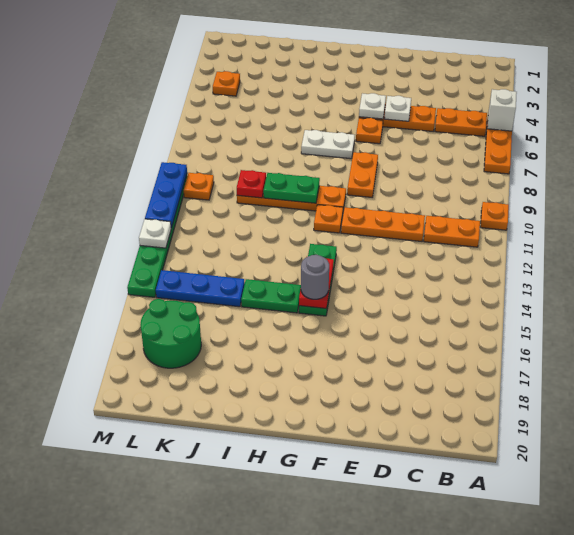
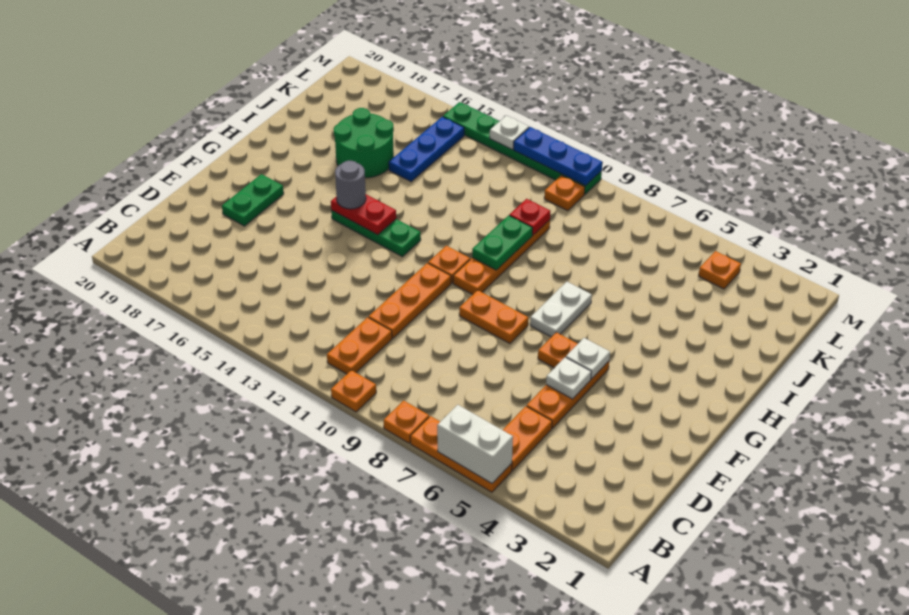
white 1x1 brick [487,89,517,131] -> white 1x2 brick [437,405,513,483]
none -> orange 1x1 plate [384,401,429,443]
green 1x2 plate [241,279,301,313] -> green 1x2 plate moved to [222,174,284,226]
green 2x2 round brick [141,299,201,368] -> green 2x2 round brick moved to [334,108,394,178]

